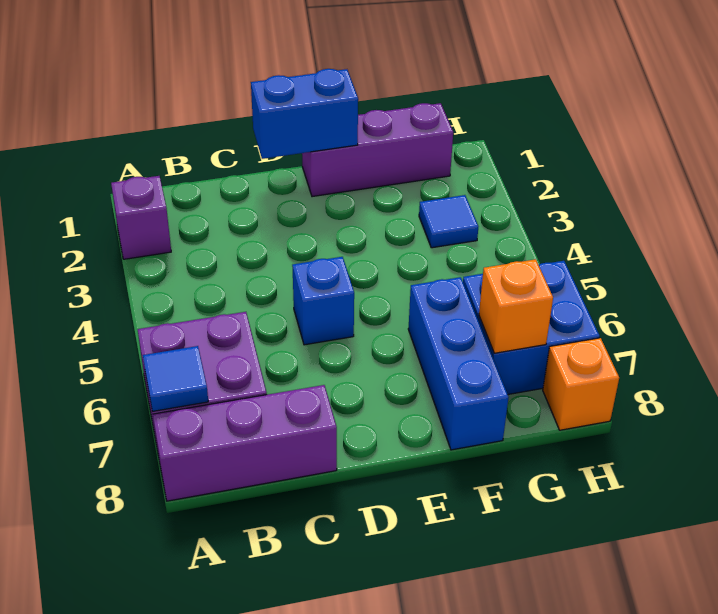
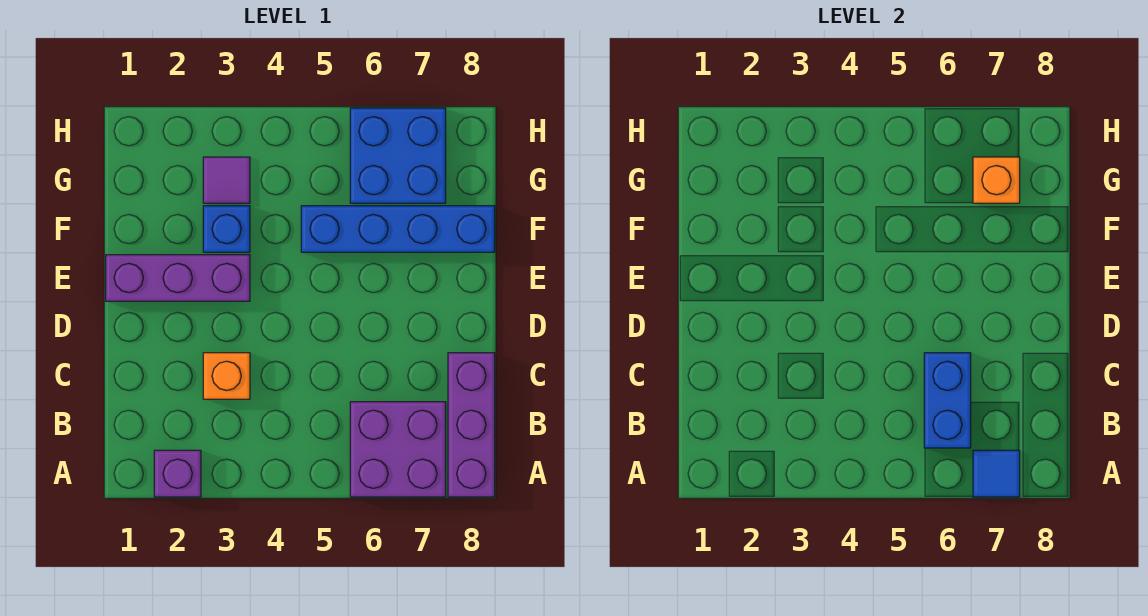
blue 1x2 brick [251,69,358,159] -> blue 1x2 brick moved to [924,353,971,448]
blue 1x1 brick [292,257,354,345] -> blue 1x1 brick moved to [203,206,250,252]
purple 1x3 brick [302,103,453,197] -> purple 1x3 brick turned to [106,255,250,301]
blue 1x3 brick [408,277,508,450] -> blue 1x4 brick [301,206,495,252]
blue 1x1 tile [419,195,478,248] -> purple 1x1 tile [203,157,250,203]
orange 1x1 brick [543,338,619,430] -> orange 1x1 brick moved to [203,353,250,399]

